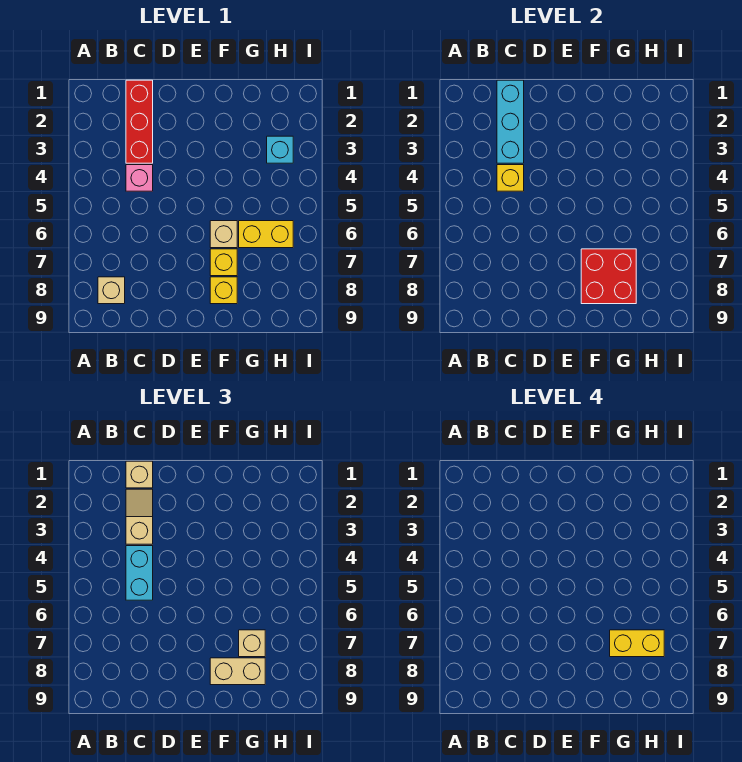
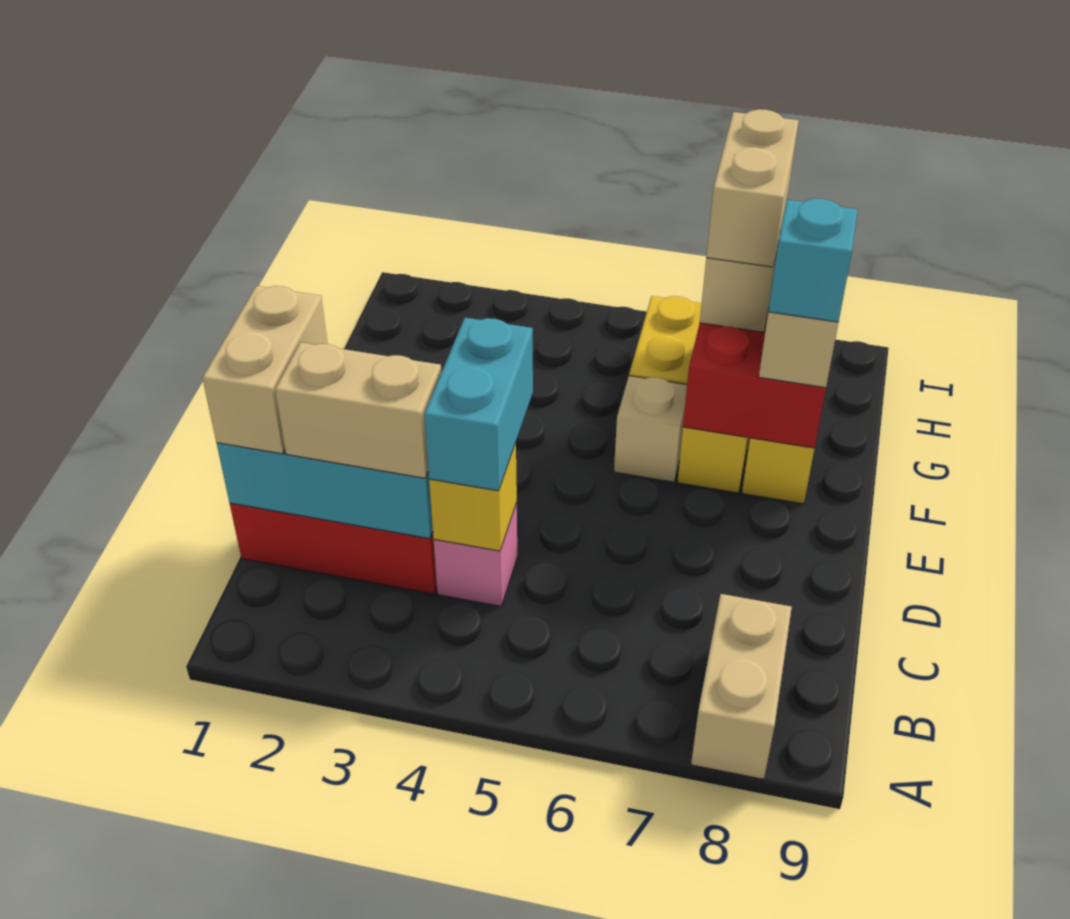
tan 1x1 brick [98,277,125,304] -> tan 1x2 brick [691,594,792,779]
tan 1x1 brick [126,461,153,488] -> tan 1x2 brick [202,286,328,454]
tan 1x2 slope [126,489,153,544] -> tan 1x2 brick [275,342,442,478]
cyan 1x2 brick [126,546,153,600] -> cyan 1x2 brick turned to [424,318,533,491]
yellow 1x2 brick [610,630,664,657] -> tan 1x2 brick [706,109,799,267]
cyan 1x1 brick [267,136,293,163] -> cyan 1x1 brick moved to [768,199,858,322]

